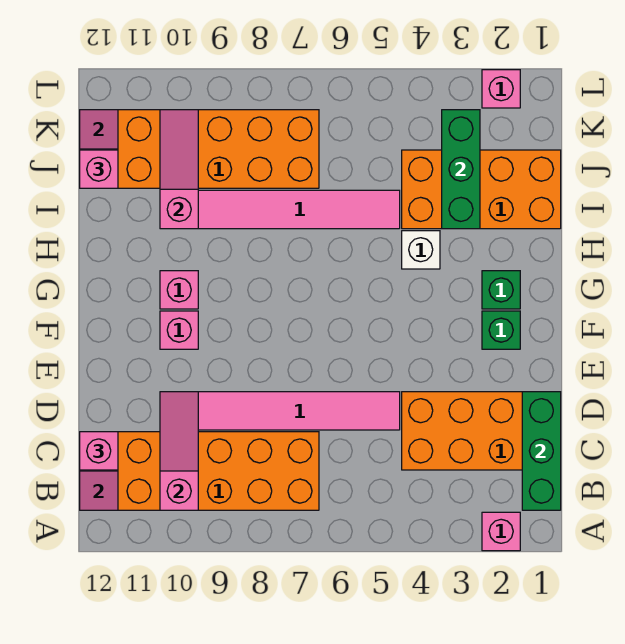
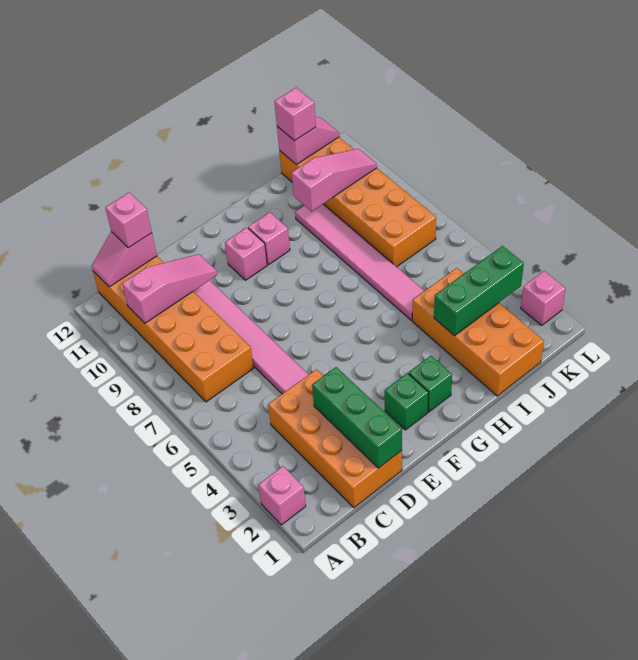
green 1x3 brick [522,392,561,510] -> green 1x3 brick turned to [312,367,402,468]
white 1x1 brick [402,231,440,269] -> none

